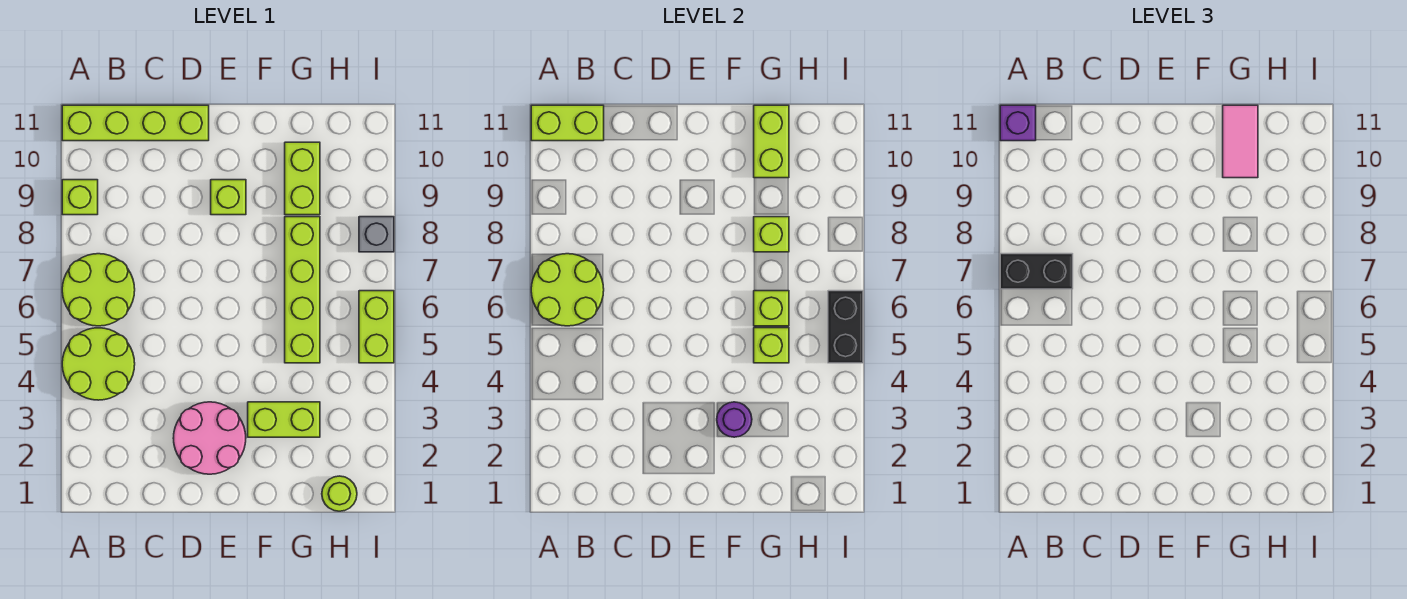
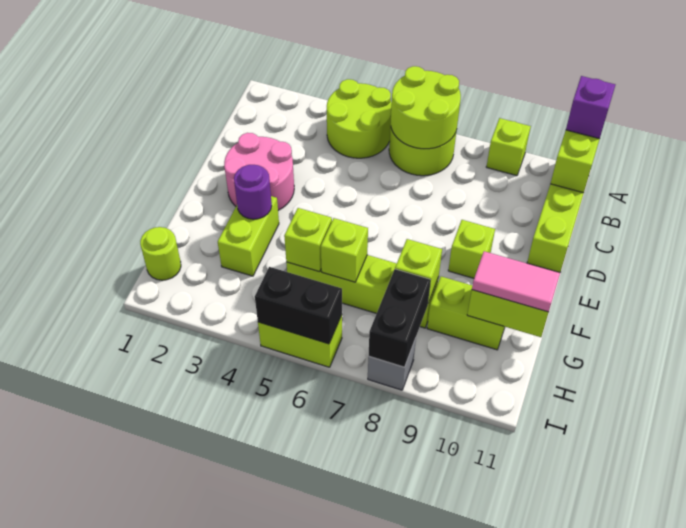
black 1x2 brick [1000,254,1073,289] -> black 1x2 brick moved to [369,269,431,367]

